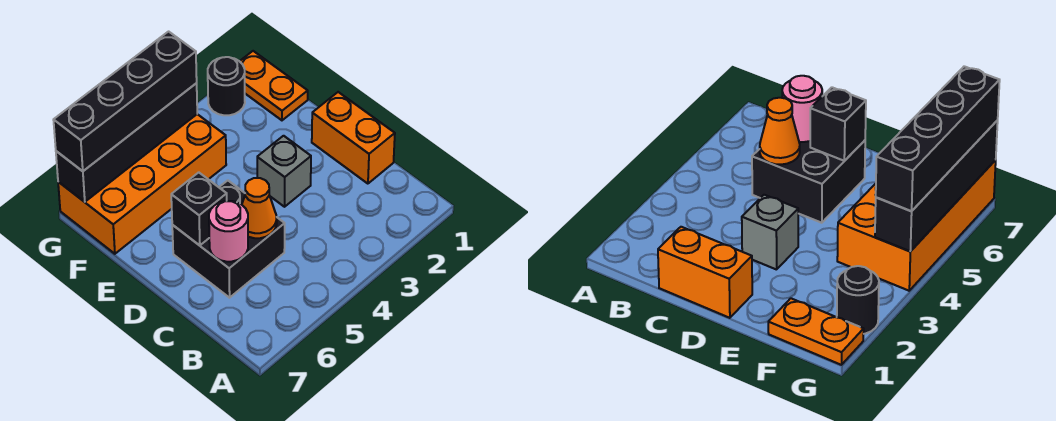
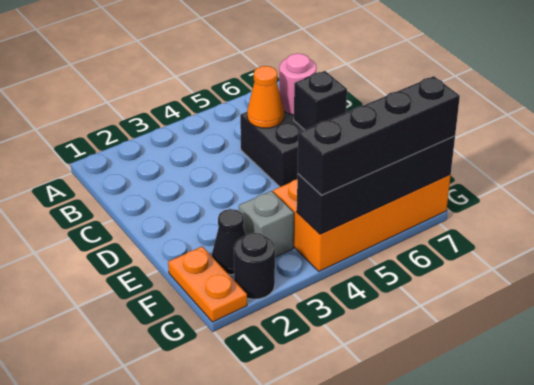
orange 1x2 brick [312,92,395,184] -> none
grey 1x1 brick [257,136,311,207] -> grey 1x1 brick moved to [239,191,294,257]
none -> black 1x1 cone [212,209,246,275]

